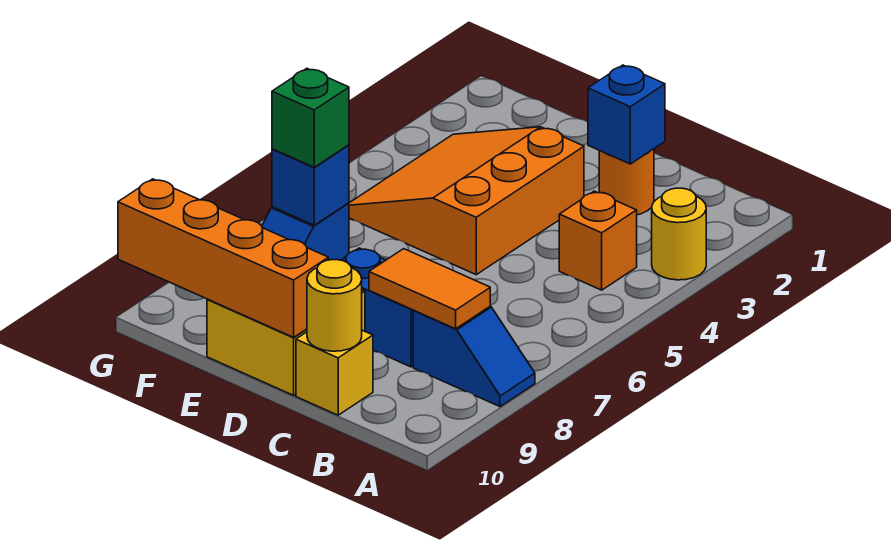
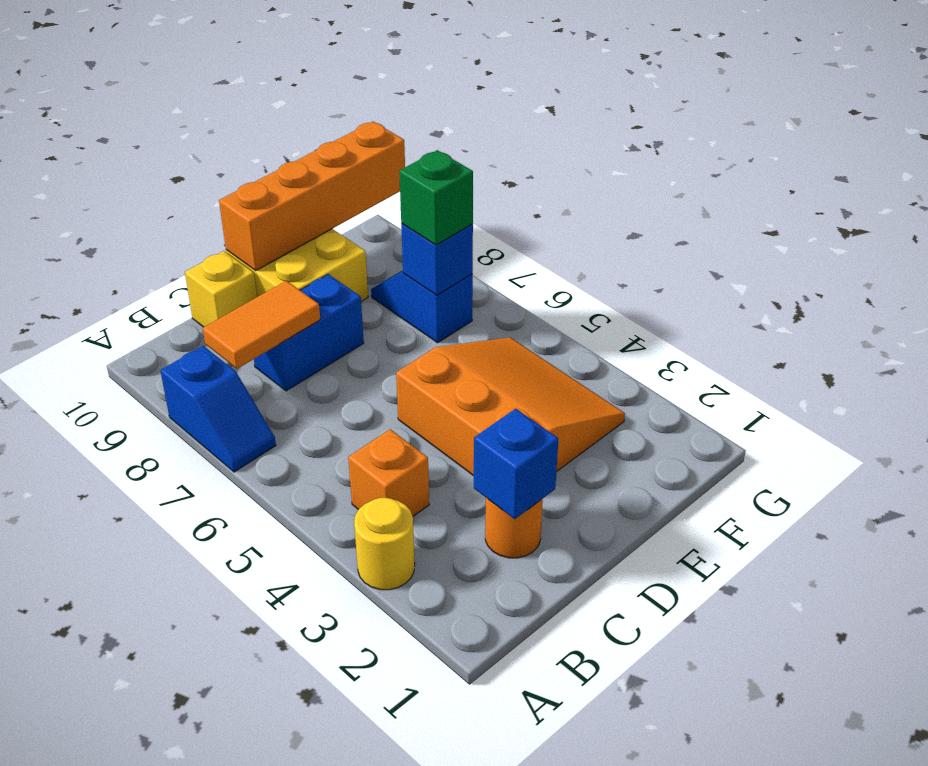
blue 1x2 slope [413,307,535,407] -> blue 1x2 slope turned to [160,346,276,472]
yellow 1x1 round brick [307,260,362,351] -> none

